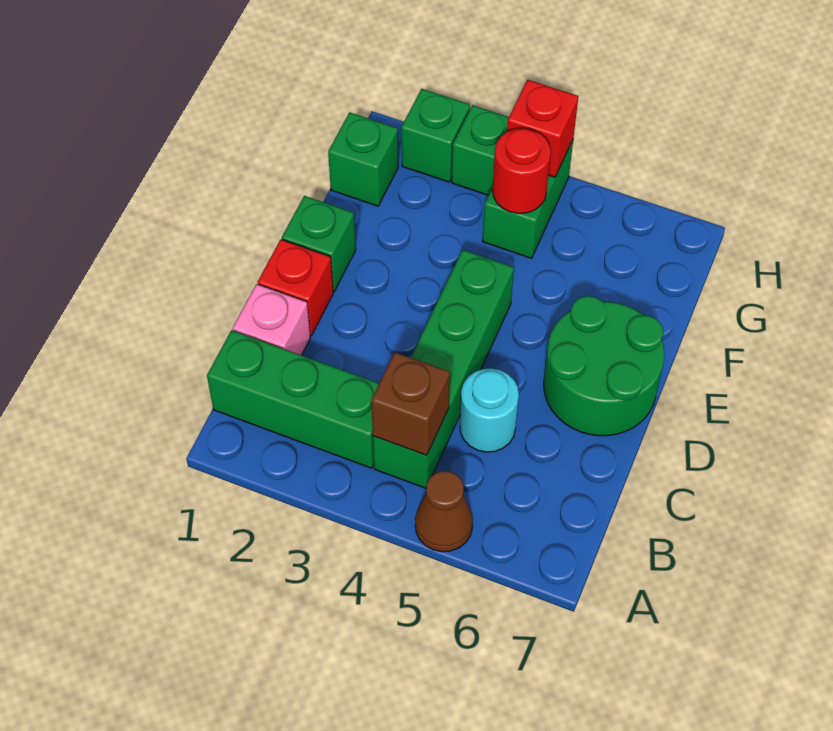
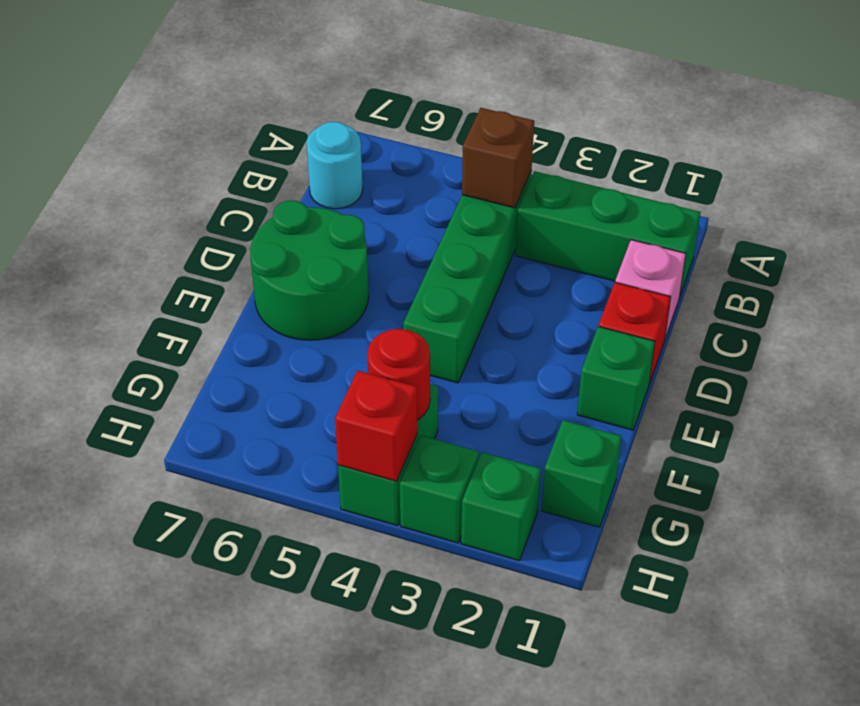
brown 1x1 cone [415,471,473,552] -> none
cyan 1x1 round brick [460,368,519,452] -> cyan 1x1 round brick moved to [306,122,363,209]

